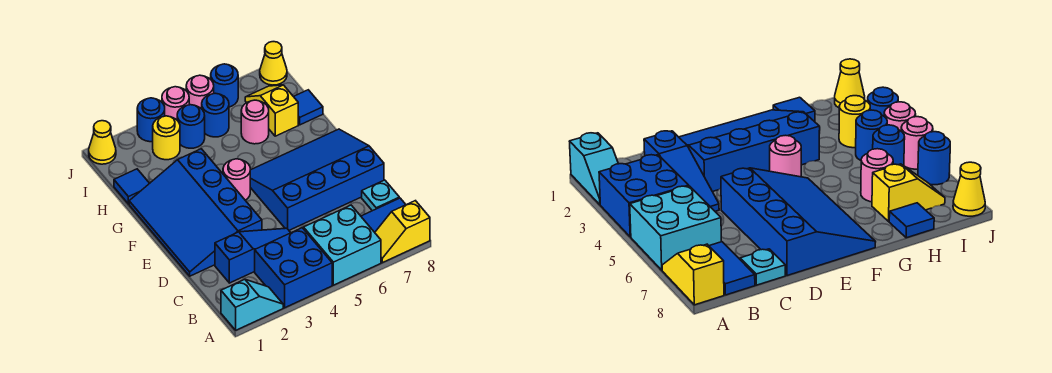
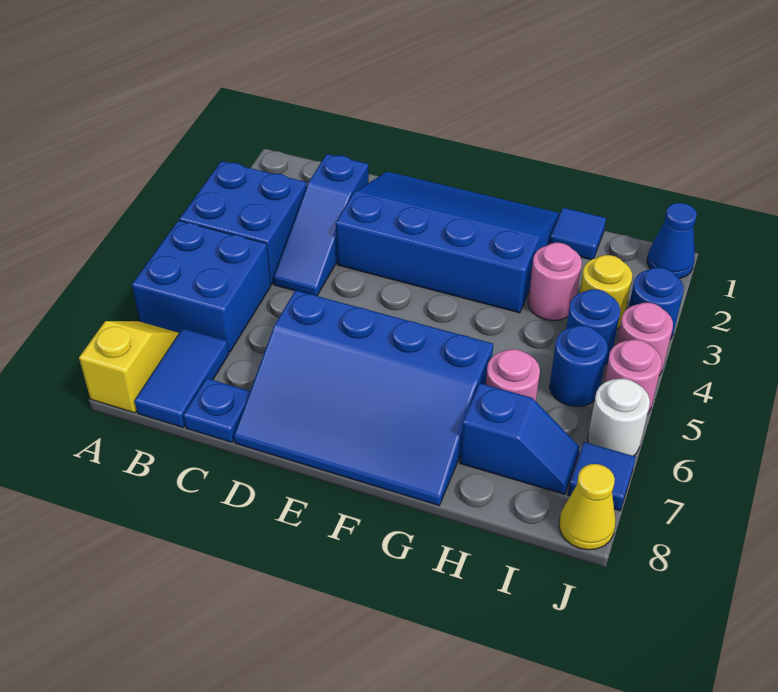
cyan 1x2 slope [221,279,283,330] -> none
cyan 2x2 brick [304,205,381,285] -> blue 2x2 brick [132,221,271,352]
cyan 1x1 plate [362,180,399,211] -> blue 1x1 plate [183,378,250,442]
blue 3x4 slope [250,129,384,230] -> blue 3x4 slope turned to [234,290,493,505]
pink 1x1 round brick [223,159,250,200] -> pink 1x1 round brick moved to [528,243,582,321]
yellow 1x2 slope [245,85,298,136] -> blue 1x2 slope [460,383,580,494]
blue 1x1 tile [294,90,323,125] -> blue 1x1 tile moved to [568,442,636,511]
yellow 1x1 cone [89,121,116,164] -> blue 1x1 cone [647,203,697,279]
blue 1x1 round brick [211,64,238,107] -> white 1x1 round brick [588,379,650,456]

